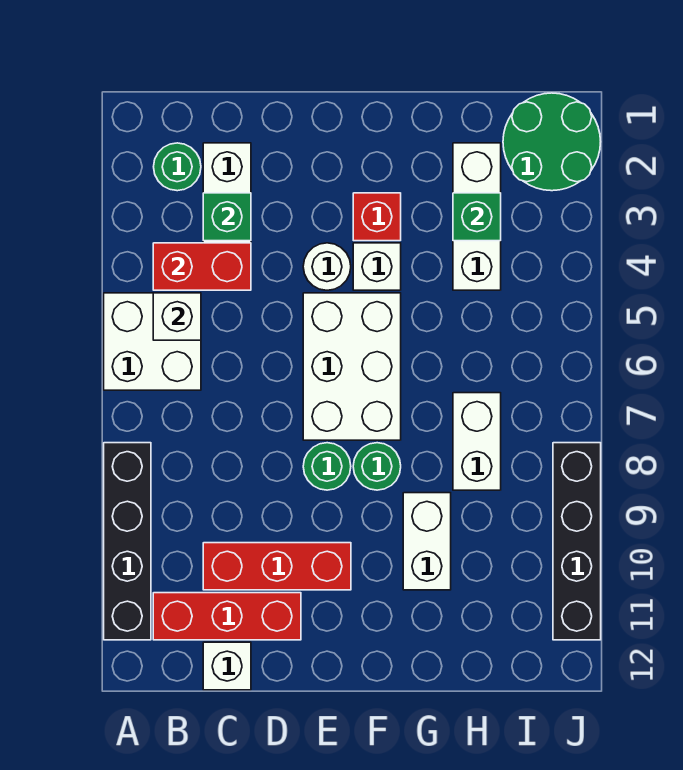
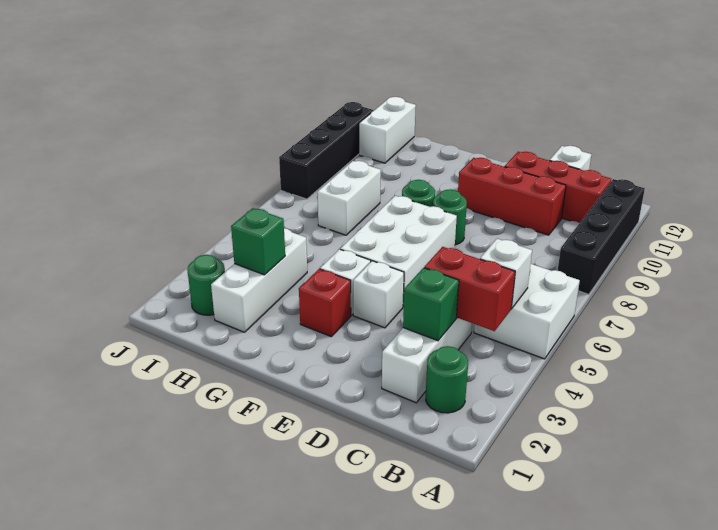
white 1x1 round brick [303,243,351,290] -> white 1x1 brick [353,261,404,328]
white 1x2 brick [403,493,451,590] -> white 1x2 brick moved to [359,97,416,163]
green 2x2 round brick [503,93,601,191] -> green 1x1 round brick [187,255,225,315]

